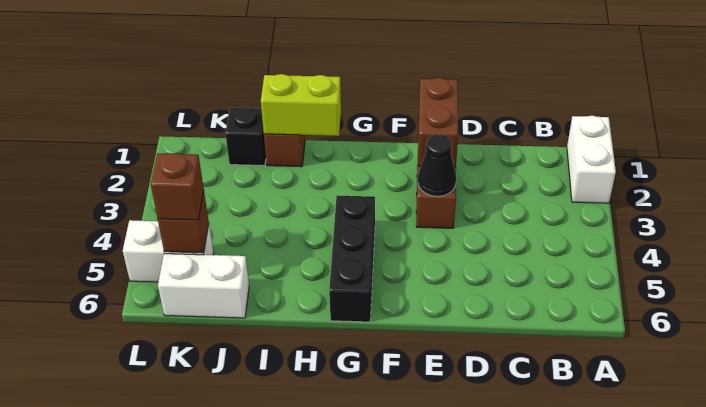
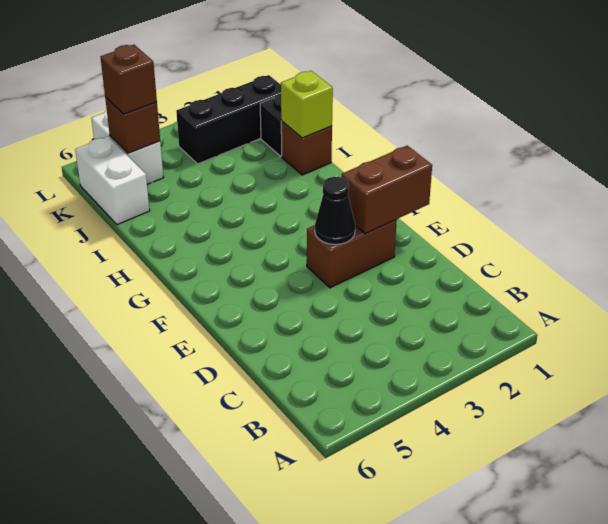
white 1x2 brick [567,116,616,203] -> none
black 1x3 brick [329,196,375,322] -> black 1x3 brick moved to [176,75,281,164]
lime 1x2 brick [261,74,341,136] -> lime 1x1 brick [281,71,333,138]

